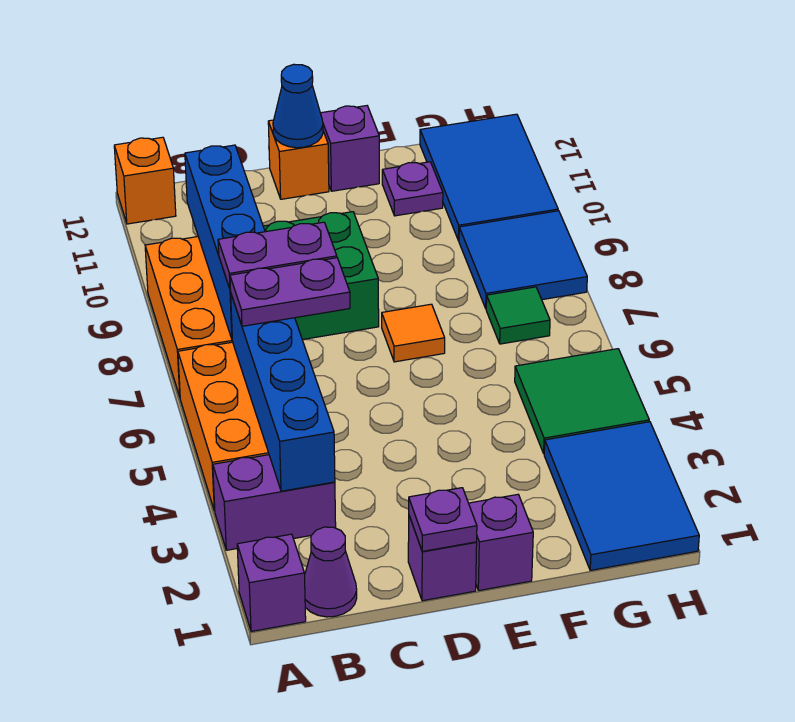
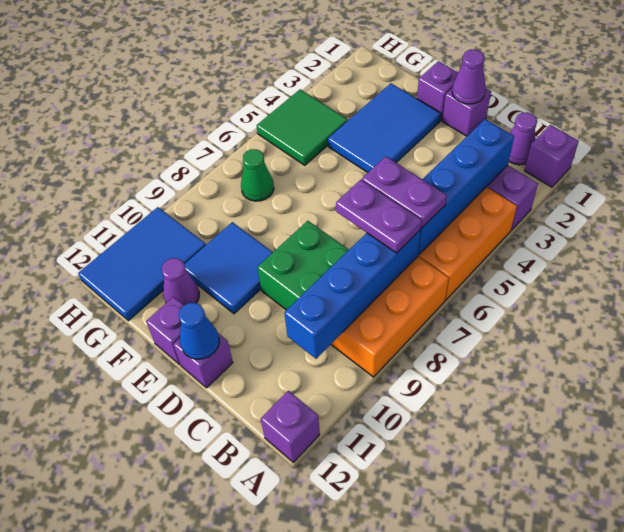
orange 1x1 brick [114,137,176,224] -> purple 1x1 brick [261,391,320,462]
purple 1x1 plate [409,488,477,551] -> purple 1x1 cone [452,49,486,104]
orange 1x1 brick [268,120,329,199] -> purple 1x1 brick [173,333,233,388]
orange 1x1 tile [382,304,445,362] -> none
purple 1x1 plate [382,162,443,216] -> purple 1x1 cone [162,258,199,305]
blue 2x3 tile [544,422,699,570] -> blue 2x3 tile moved to [328,83,441,173]
green 1x1 tile [486,287,550,344] -> green 1x1 cone [241,149,274,201]
blue 2x2 tile [459,211,587,308] -> blue 2x2 tile moved to [184,222,273,314]

